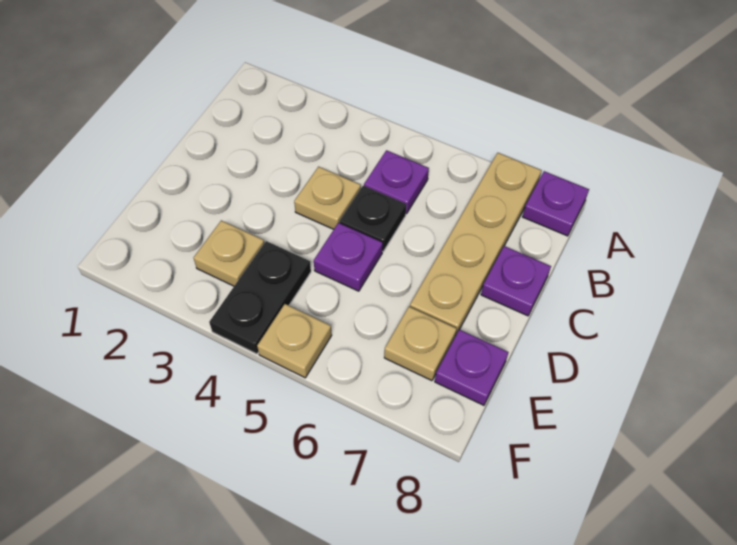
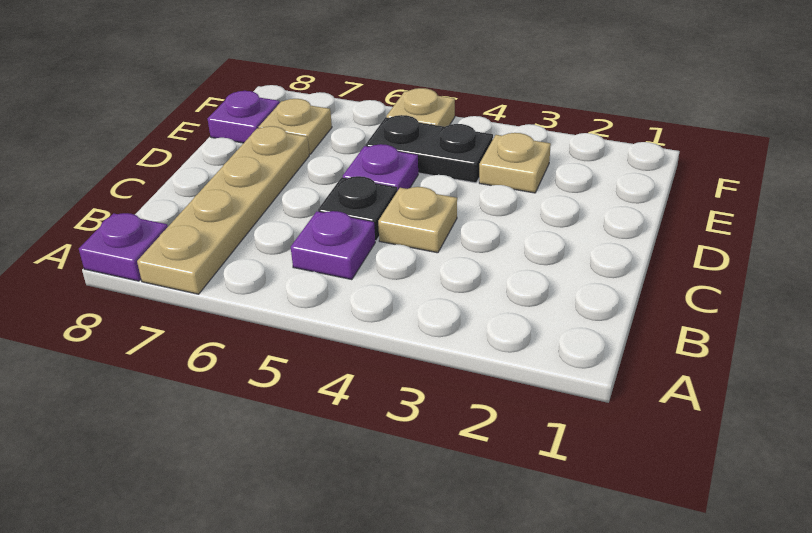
purple 1x1 plate [481,246,551,316] -> none
black 1x2 plate [209,241,311,354] -> black 1x2 plate turned to [365,115,493,183]

